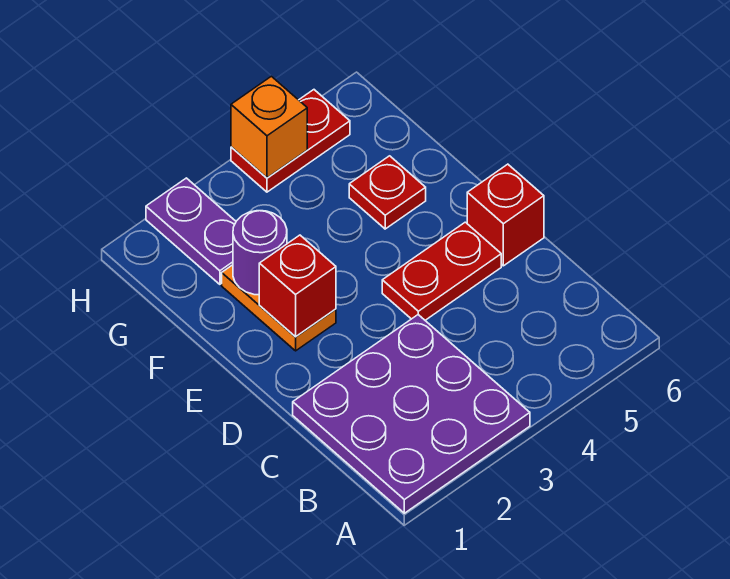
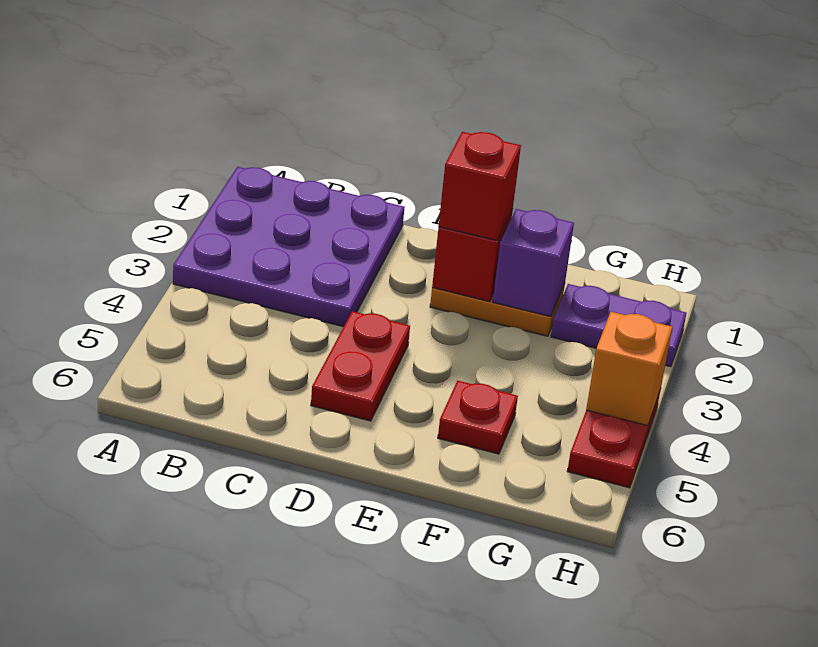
red 1x1 brick [467,164,544,266] -> red 1x1 brick moved to [439,132,521,241]
purple 1x1 round brick [233,211,287,295] -> purple 1x1 brick [493,209,574,317]

